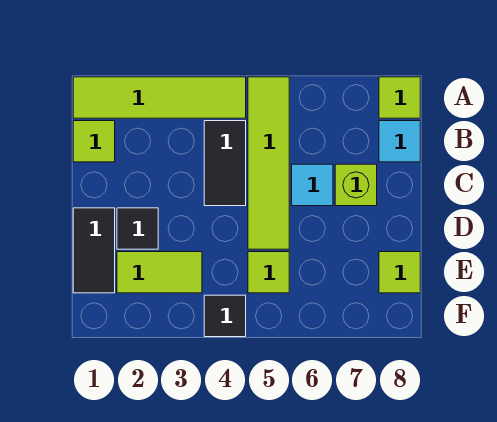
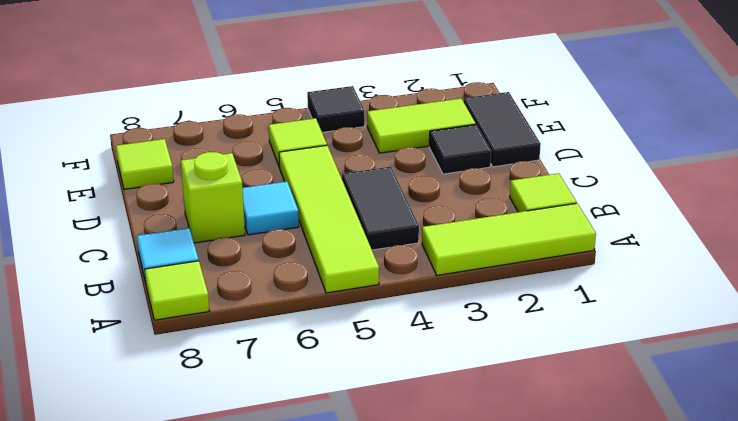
lime 1x4 tile [73,77,246,118] -> lime 1x3 tile [422,203,596,275]

